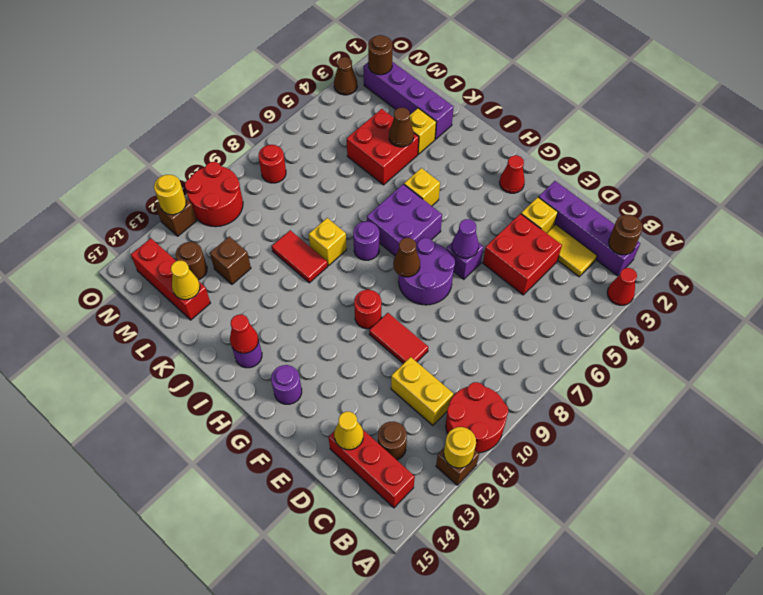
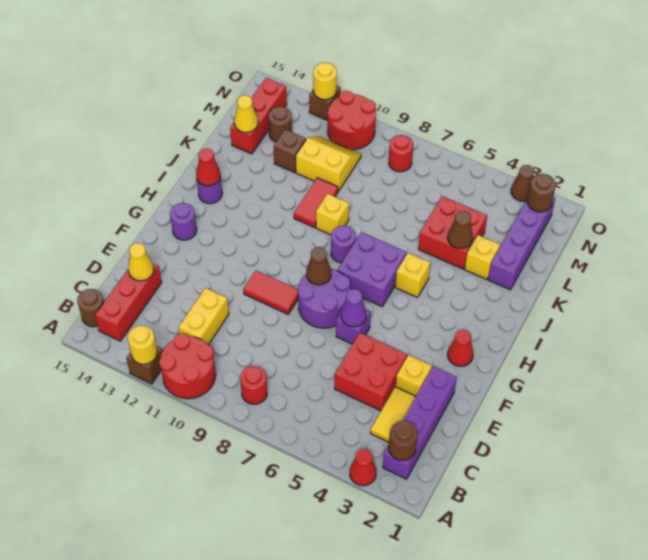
brown 1x1 round brick [378,421,407,460] -> brown 1x1 round brick moved to [77,289,104,327]
red 1x2 tile [369,313,428,364] -> red 1x2 tile turned to [243,271,298,314]
red 1x1 round brick [354,290,381,329] -> red 1x1 round brick moved to [240,366,267,404]
none -> yellow 2x2 slope [295,136,361,191]

